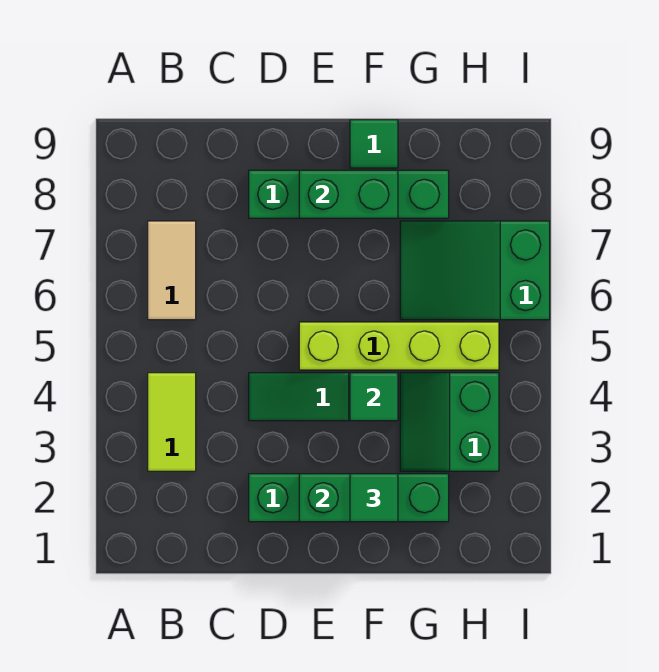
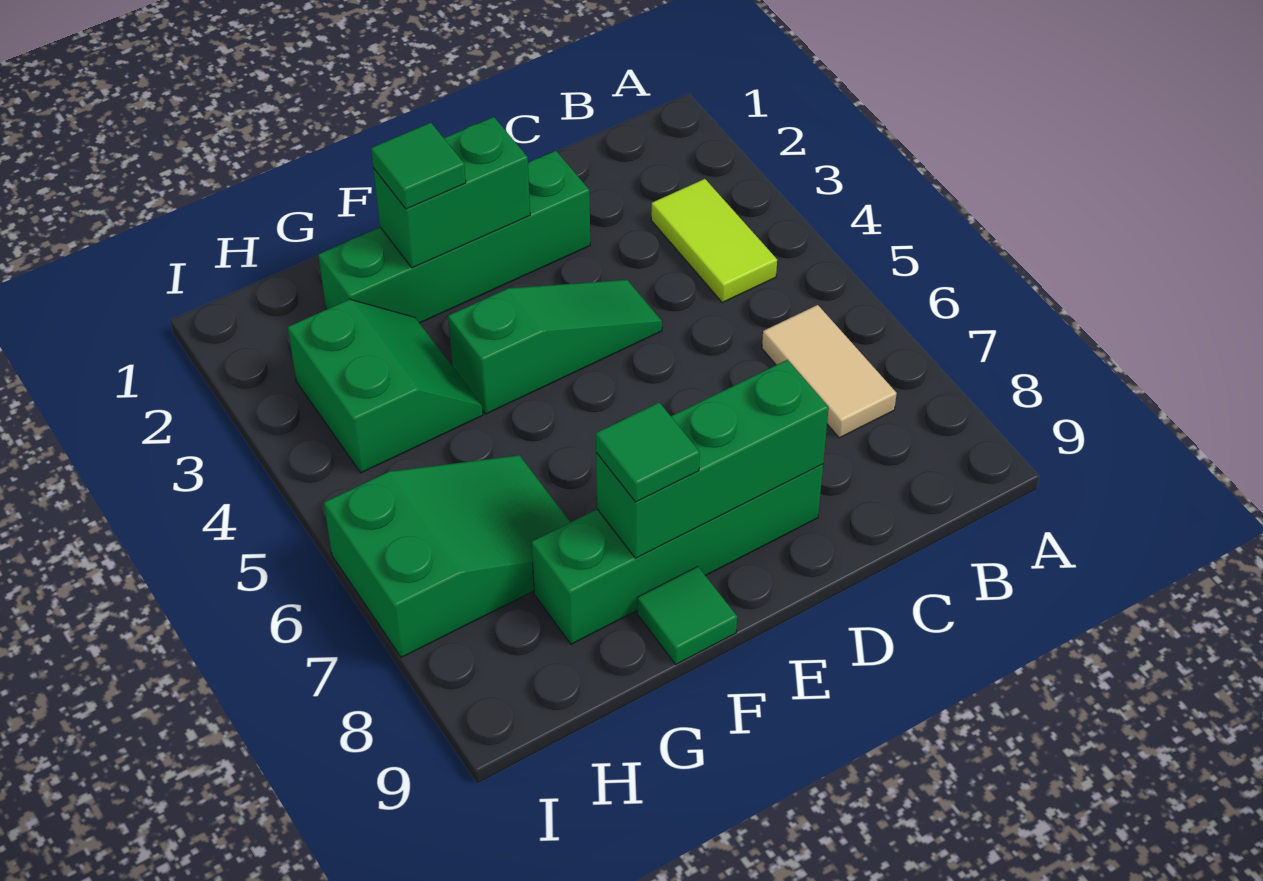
lime 1x4 brick [299,322,499,370] -> none
green 1x2 brick [299,170,398,218] -> green 1x3 brick [596,360,829,558]
green 1x1 tile [350,373,398,421] -> green 1x1 tile moved to [596,403,700,502]

